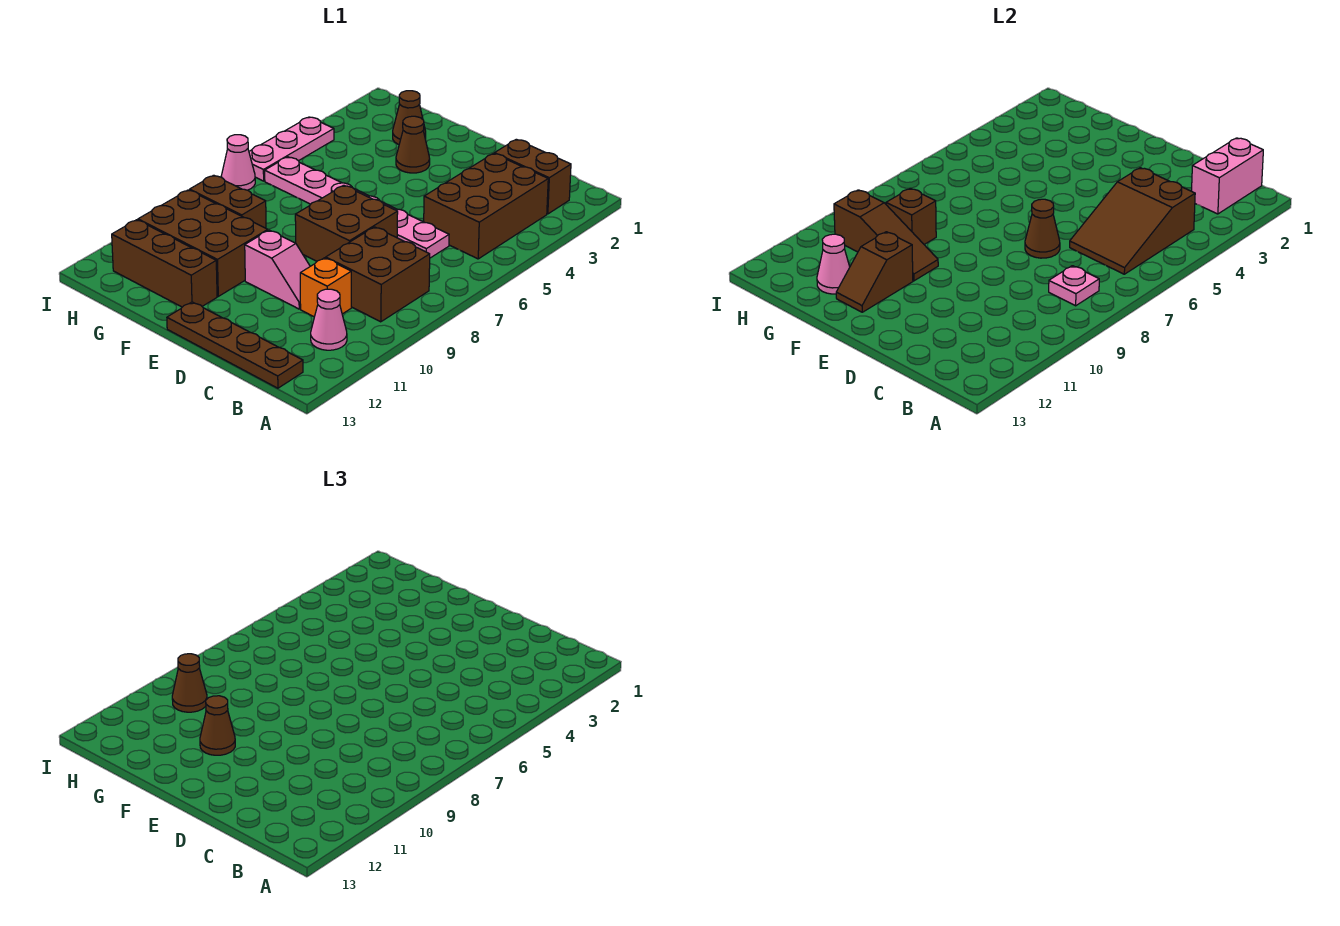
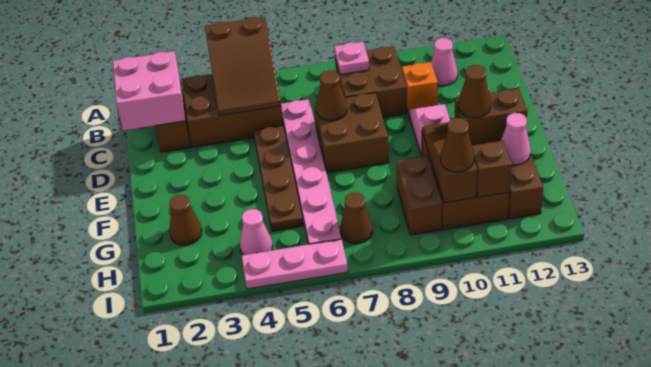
pink 1x2 brick [1192,138,1263,214] -> pink 2x2 brick [113,51,186,131]
brown 2x3 slope [1070,168,1195,274] -> brown 2x3 slope turned to [205,17,281,116]
brown 1x4 plate [167,302,303,388] -> brown 1x4 plate moved to [254,126,303,231]
brown 1x1 cone [396,116,430,173] -> brown 1x1 cone moved to [340,192,372,244]
brown 1x2 slope [836,232,913,312] -> brown 1x2 brick [454,88,527,145]
brown 1x1 brick [886,188,936,244] -> brown 1x1 brick moved to [472,141,512,197]
pink 1x1 cone [221,135,255,190] -> pink 1x1 cone moved to [240,209,273,255]

